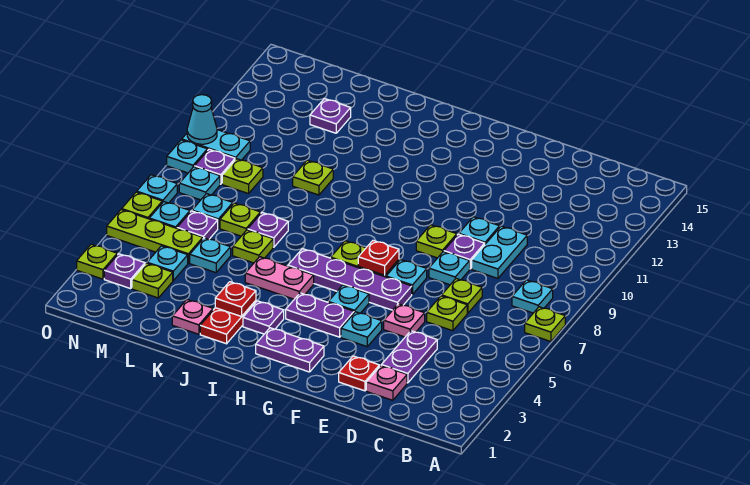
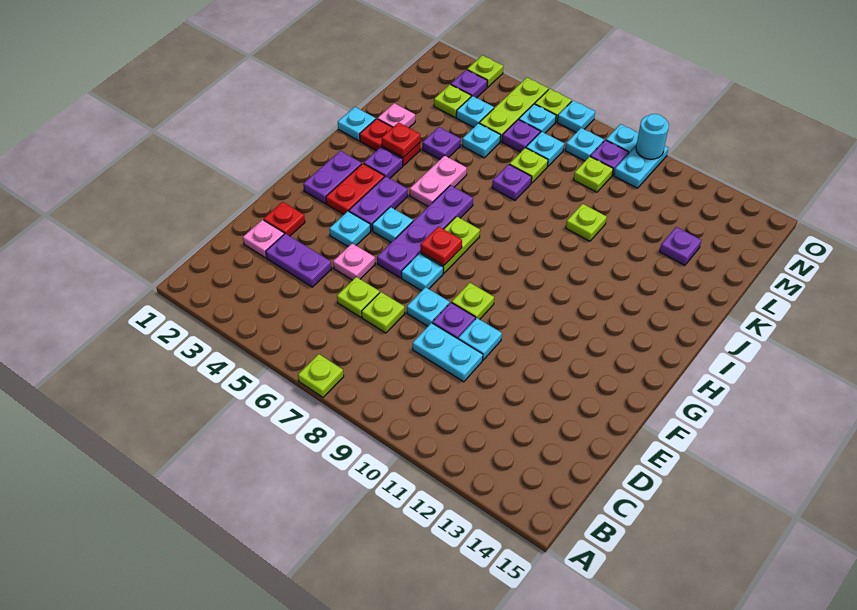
cyan 1x1 plate [512,280,553,313] -> cyan 1x1 plate moved to [338,107,376,141]
none -> red 1x2 plate [326,164,385,214]
none -> purple 1x1 plate [422,127,461,159]
lime 1x1 plate [233,230,273,263] -> none
cyan 1x1 cone [187,95,217,144] -> cyan 1x1 round brick [636,114,669,159]

